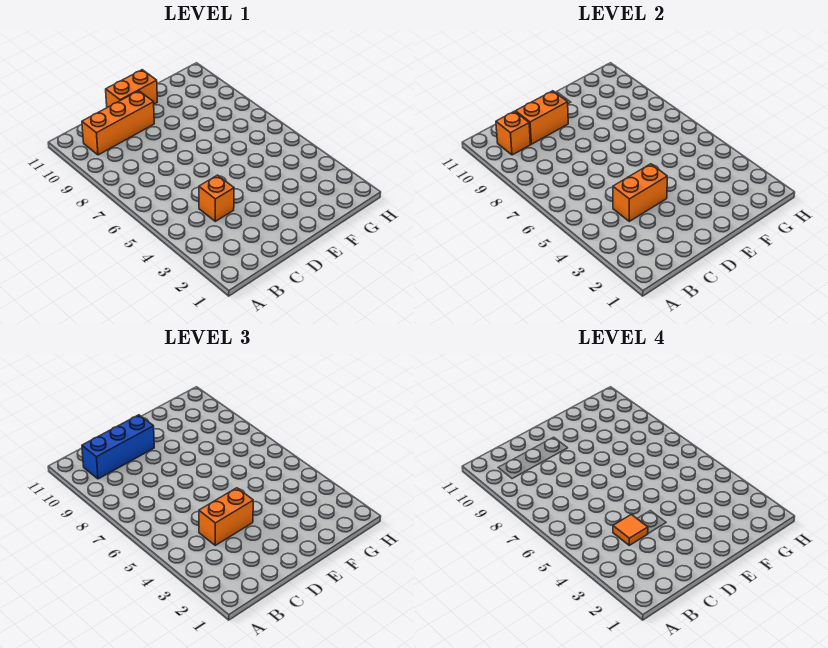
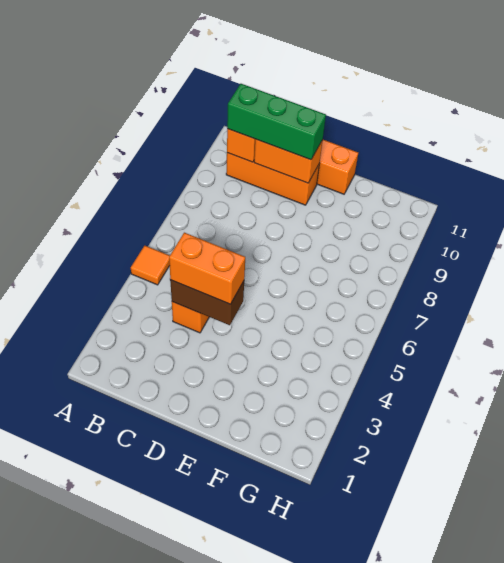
blue 1x3 brick [82,415,154,479] -> green 1x3 brick [227,84,326,160]
orange 1x2 brick [613,164,667,221] -> brown 1x2 brick [170,280,244,325]
orange 1x1 tile [613,515,648,545] -> orange 1x1 tile moved to [131,246,170,285]

